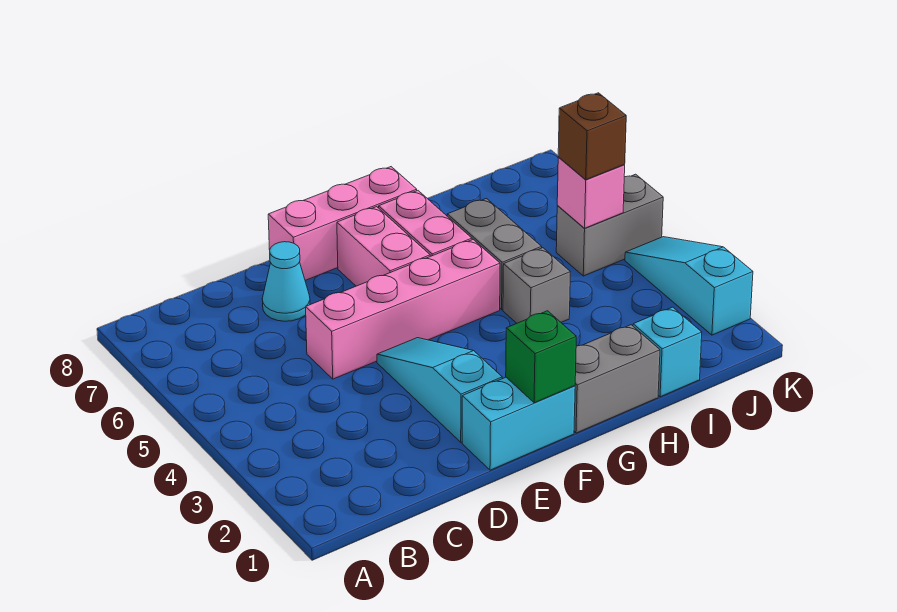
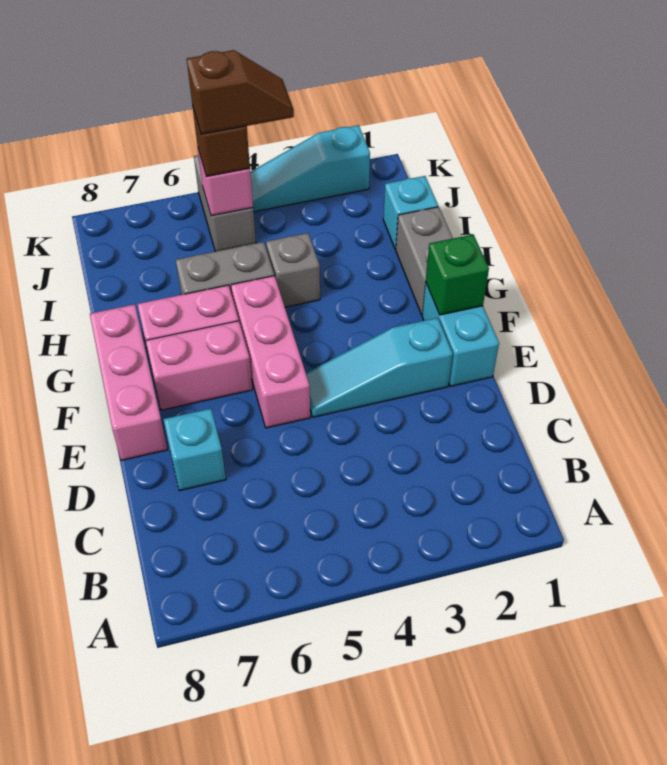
pink 1x4 brick [306,240,500,379] -> pink 1x3 brick [231,276,310,428]
cyan 1x1 cone [262,242,310,321] -> cyan 1x1 brick [164,409,226,491]
none -> brown 1x2 slope [187,50,294,134]

